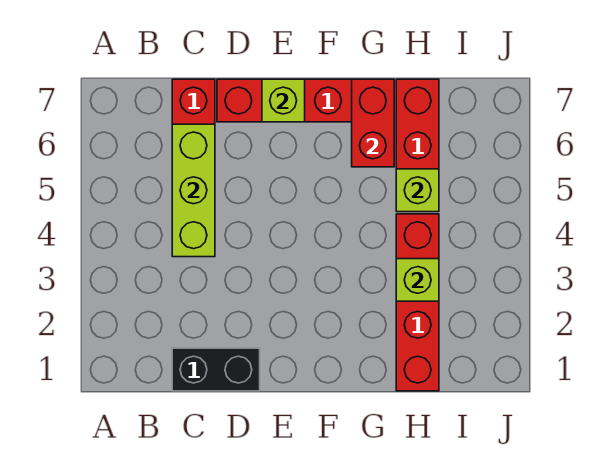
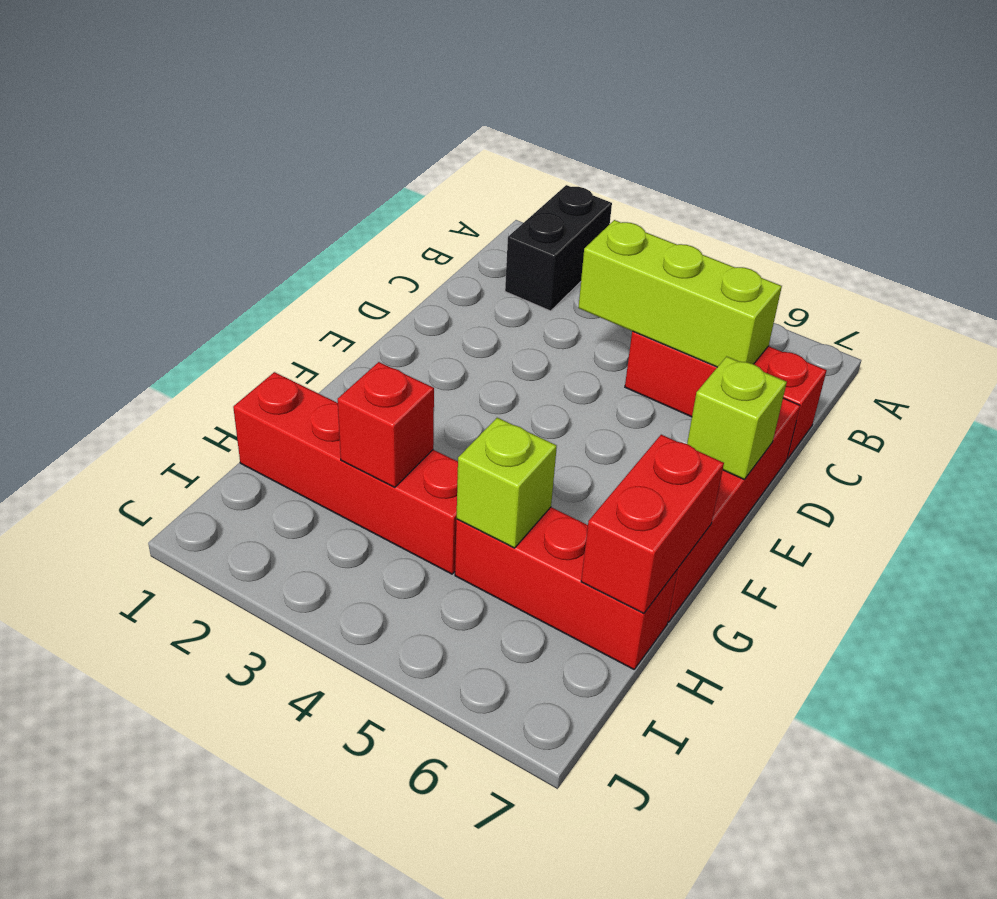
black 1x2 brick [172,348,260,391] -> black 1x2 brick moved to [505,185,612,311]
red 1x2 brick [352,79,394,167] -> red 1x2 brick turned to [581,435,724,614]
lime 1x1 brick [396,259,439,301] -> red 1x1 brick [338,362,434,487]

